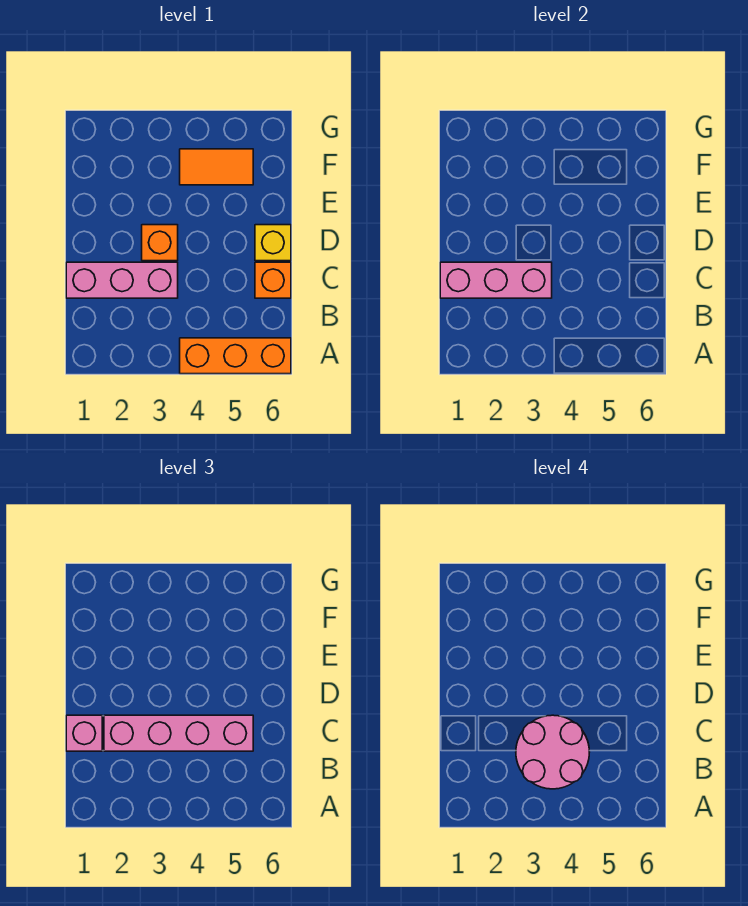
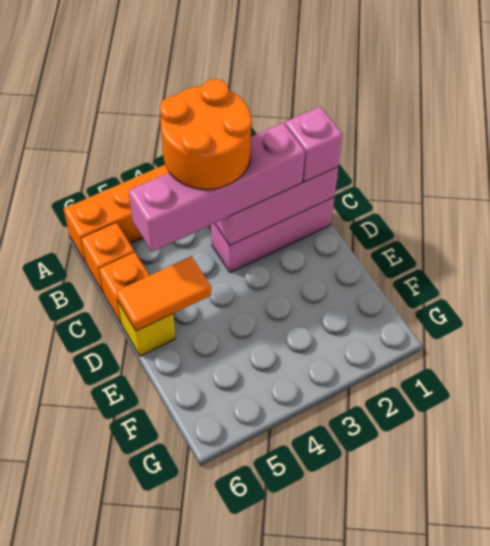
pink 2x2 round brick [516,715,589,789] -> orange 2x2 round brick [160,79,252,189]
orange 1x1 brick [142,225,178,261] -> orange 1x1 brick moved to [81,222,134,292]
orange 1x2 tile [180,149,253,185] -> orange 1x2 tile moved to [116,256,211,331]

